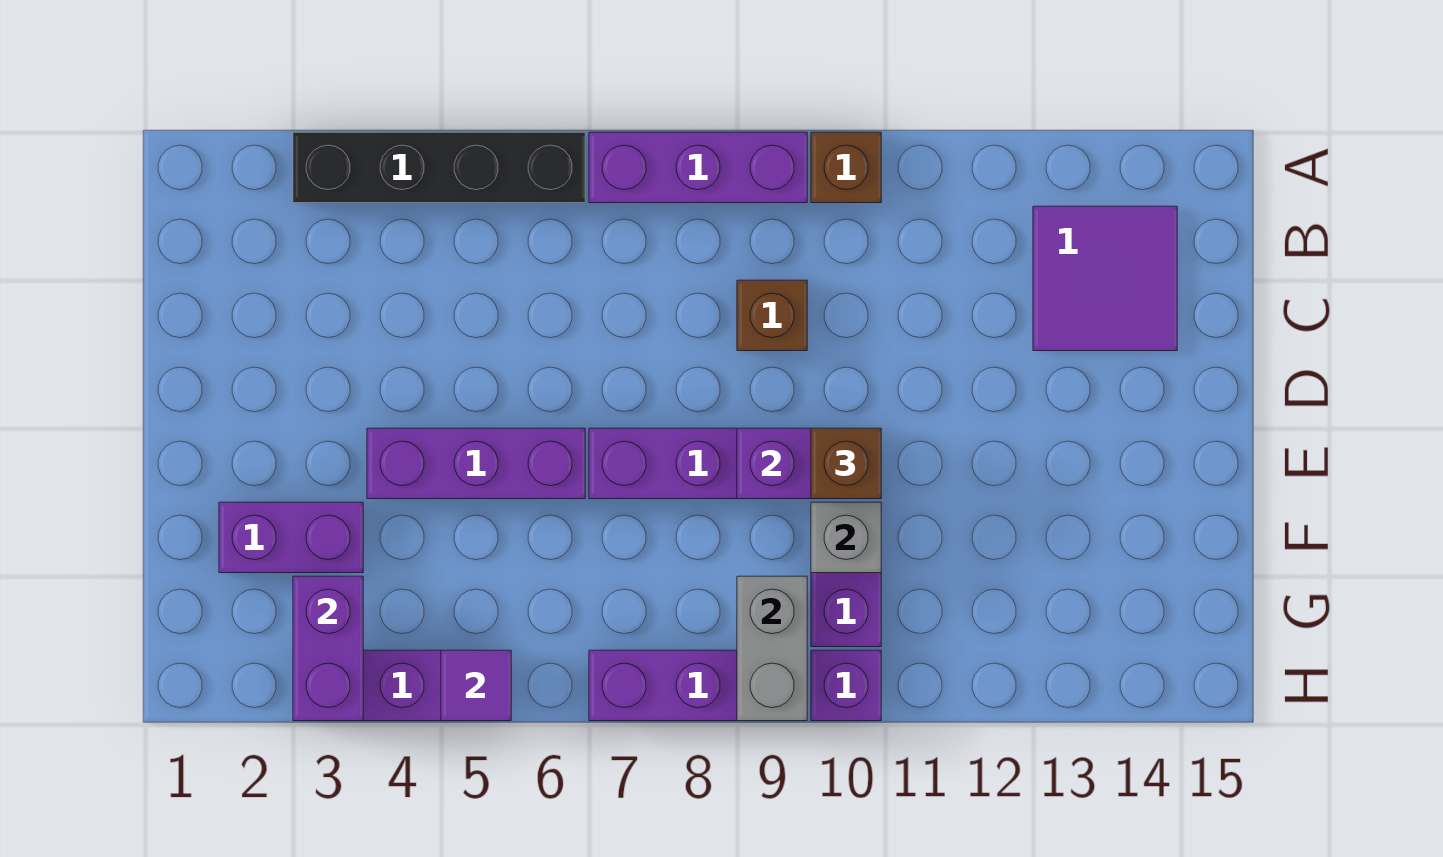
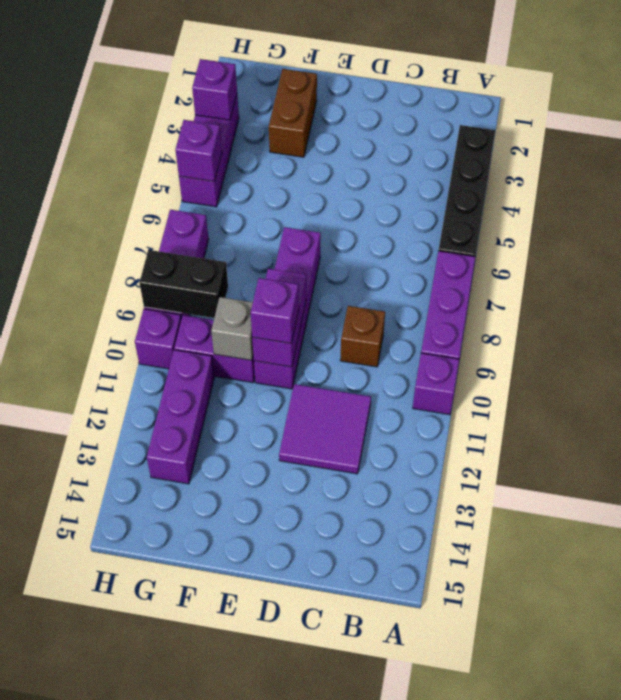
brown 1x1 brick [811,132,881,203] -> purple 1x1 brick [413,353,459,415]
purple 2x2 tile [1033,206,1177,351] -> purple 2x2 tile moved to [279,384,371,474]
purple 1x3 brick [367,428,585,499] -> purple 1x3 brick moved to [147,350,214,484]
brown 1x1 brick [811,428,881,499] -> purple 1x1 brick [251,278,299,343]
purple 1x2 brick [219,502,363,573] -> brown 1x2 brick [269,69,317,157]
purple 1x2 brick [293,576,363,721] -> purple 1x1 brick [192,59,237,120]
grey 1x2 brick [737,576,807,721] -> black 1x2 brick [139,250,228,318]
purple 1x1 tile [441,650,511,721] -> purple 1x1 brick [176,120,222,181]

